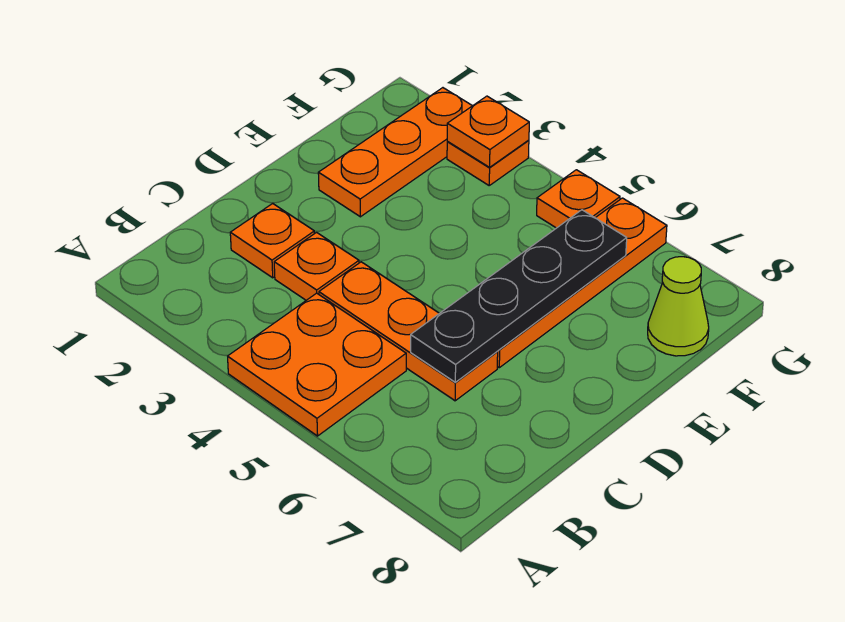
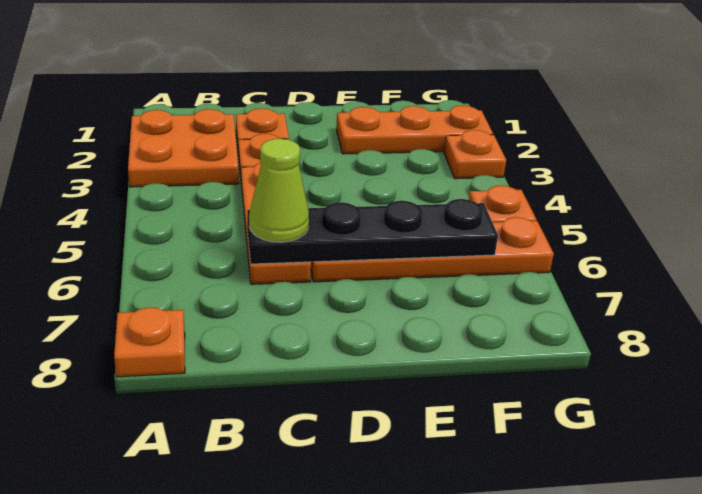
orange 2x2 plate [228,293,406,436] -> orange 2x2 plate moved to [128,109,239,187]
lime 1x1 cone [648,257,709,356] -> lime 1x1 cone moved to [249,139,309,242]
orange 1x1 plate [447,96,529,167] -> orange 1x1 plate moved to [114,308,185,377]

